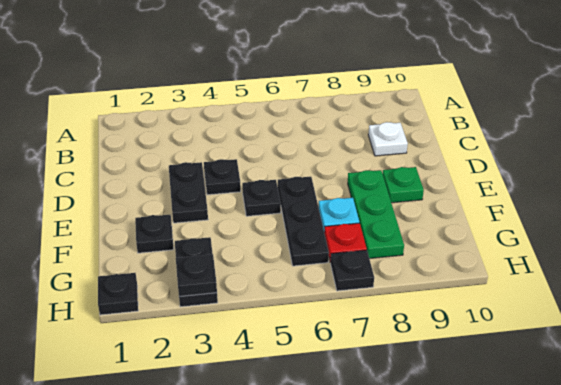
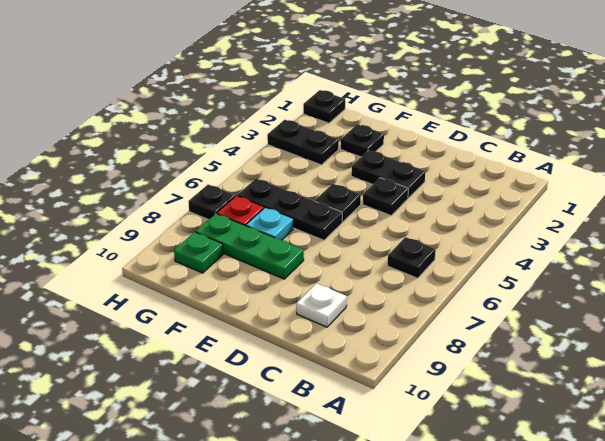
green 1x1 plate [383,167,424,203] -> green 1x1 plate moved to [174,232,223,273]
black 1x1 plate [176,254,217,296] -> black 1x1 plate moved to [387,237,436,278]

